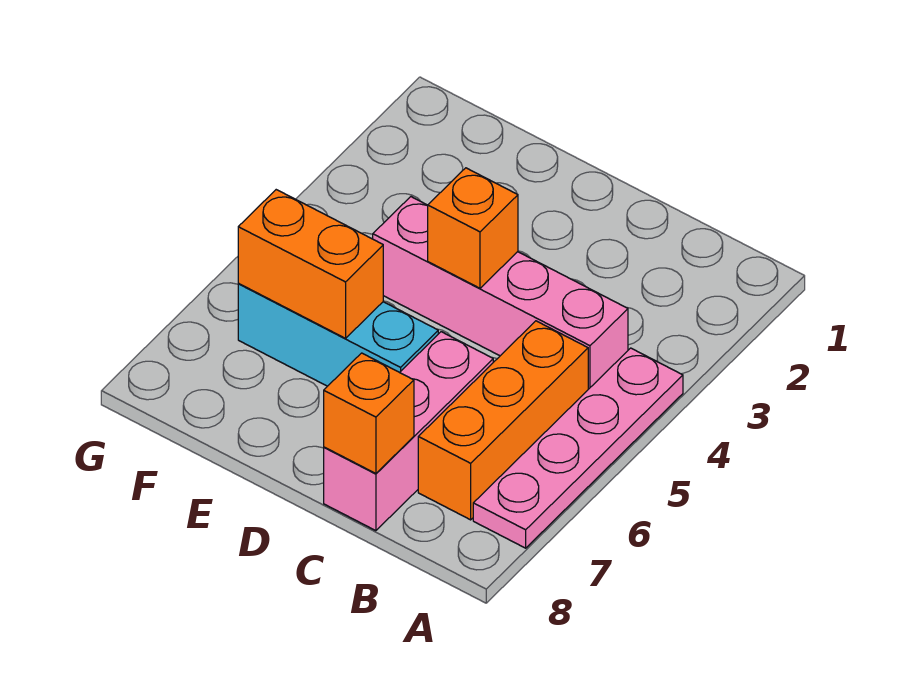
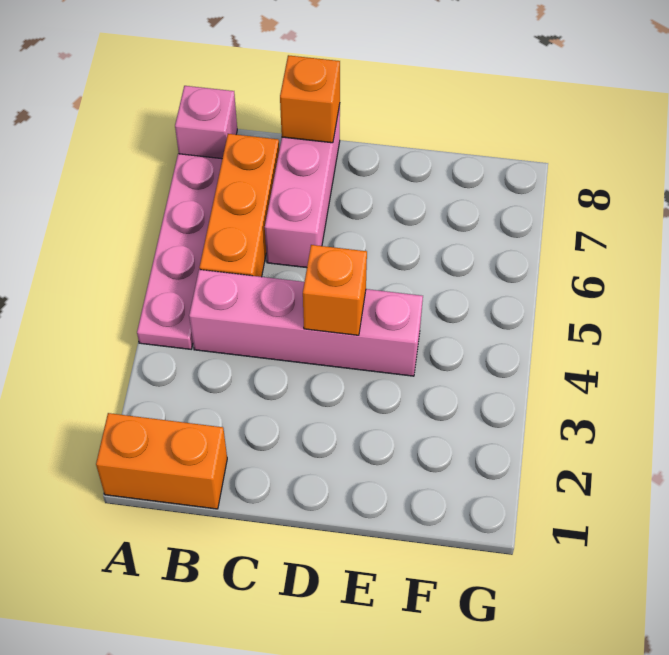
none -> pink 1x1 brick [175,86,237,159]
cyan 1x3 brick [238,284,438,386] -> none
orange 1x2 brick [238,190,383,338] -> orange 1x2 brick moved to [96,413,227,509]

